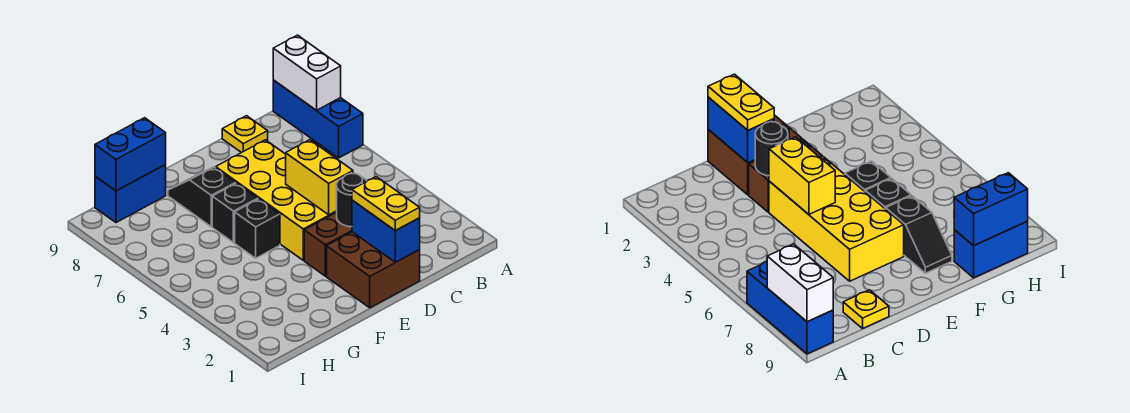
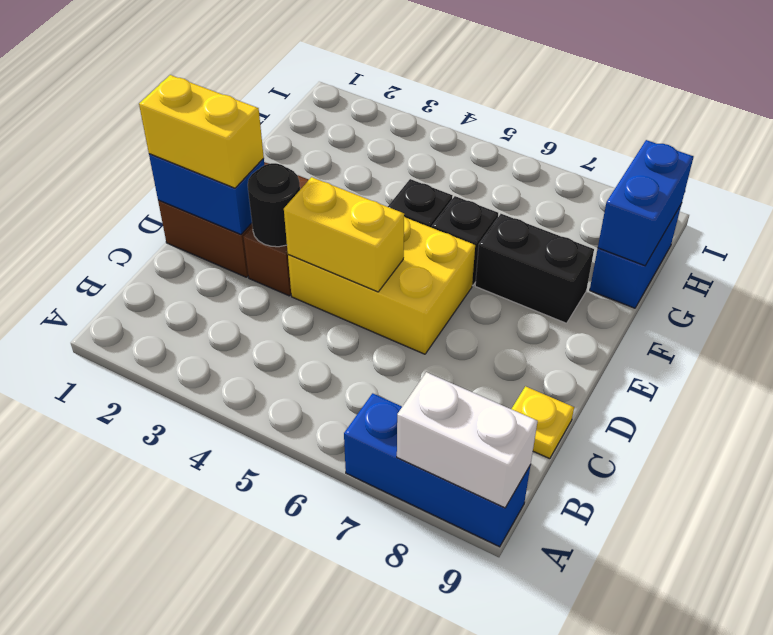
yellow 1x2 plate [352,177,420,231] -> yellow 1x2 brick [139,75,264,188]
yellow 2x4 brick [216,140,337,260] -> yellow 2x3 brick [288,217,475,354]
black 1x2 slope [168,167,236,227] -> black 1x2 brick [475,214,594,323]

